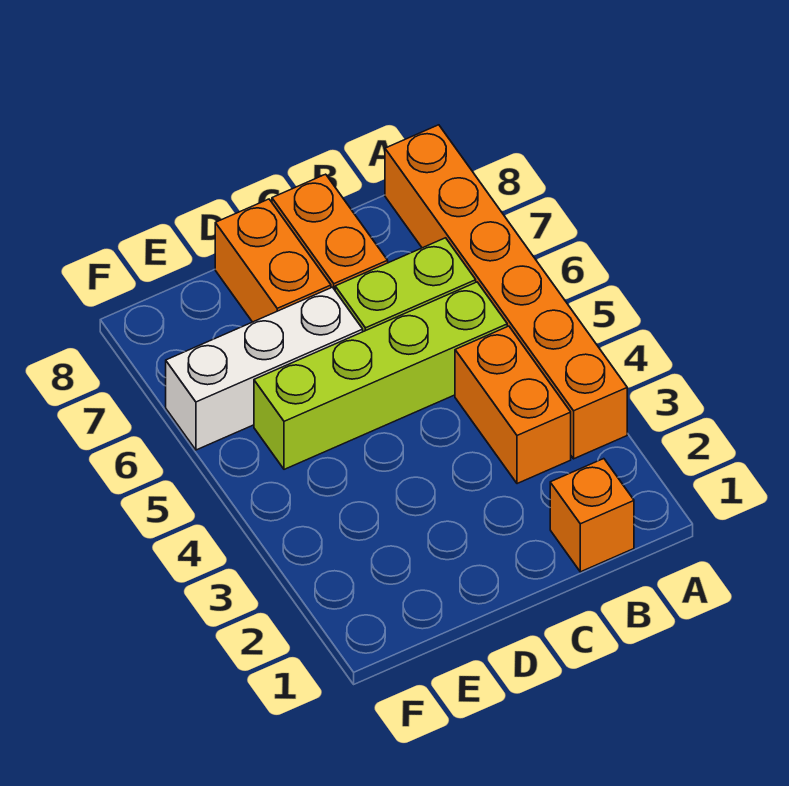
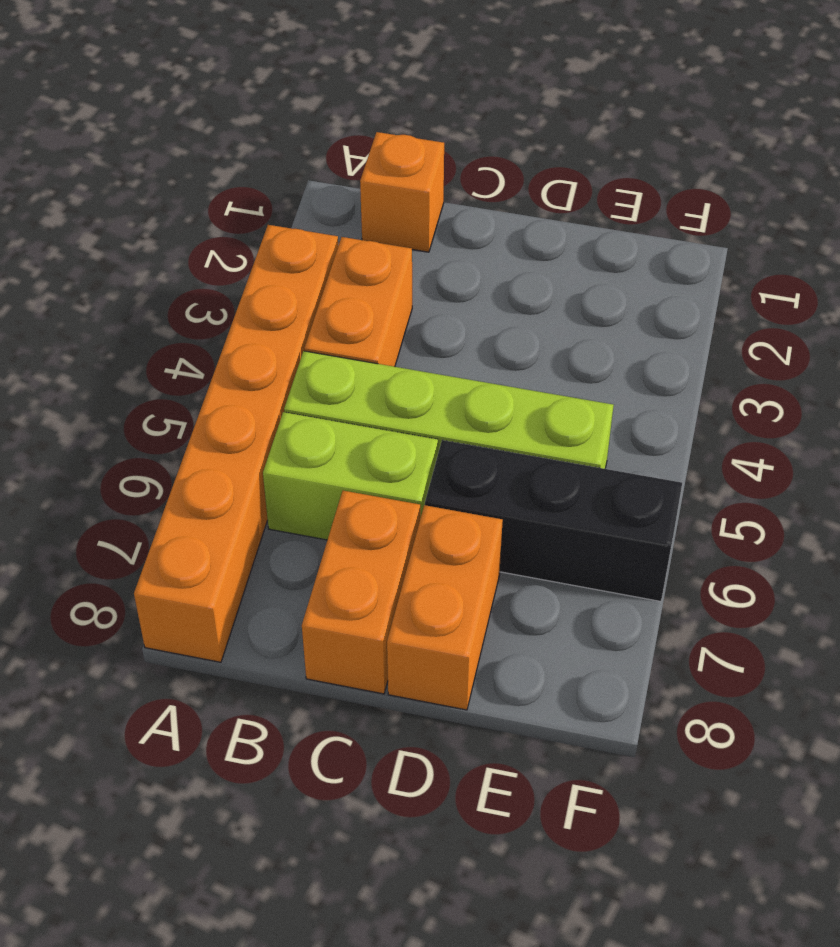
white 1x3 brick [166,287,363,450] -> black 1x3 brick [425,440,682,601]

